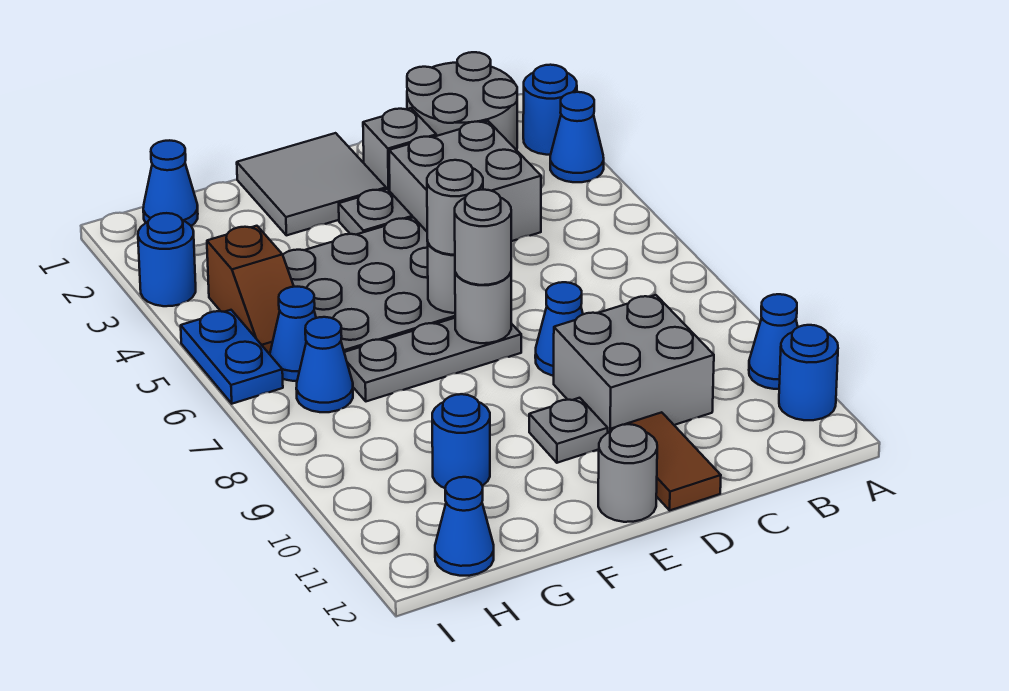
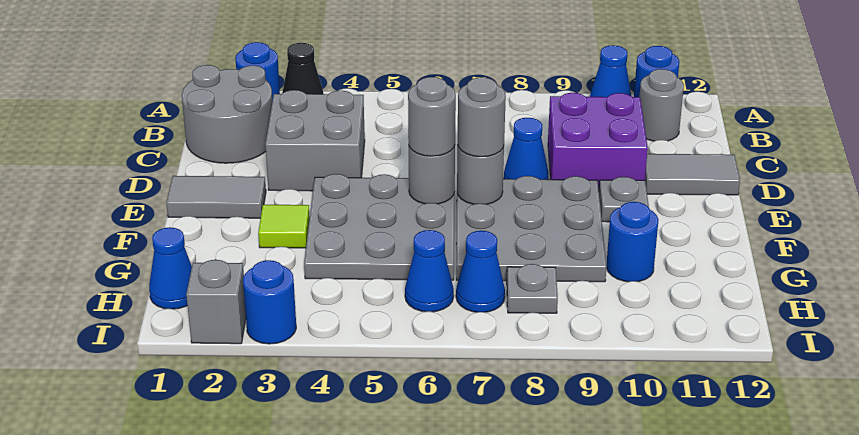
blue 1x1 cone [550,92,604,182] -> black 1x1 cone [282,43,324,94]
grey 2x2 brick [554,295,714,433] -> purple 2x2 brick [548,93,648,190]
grey 1x1 brick [363,108,436,191] -> grey 1x1 brick moved to [186,260,246,344]
brown 1x2 tile [612,412,721,510] -> grey 1x2 tile [645,154,740,195]
grey 2x2 tile [237,133,386,235] -> grey 1x2 tile [166,176,266,218]
grey 1x1 plate [339,189,412,235] -> grey 1x1 plate moved to [507,264,558,313]
grey 1x3 plate [344,318,521,401] -> grey 3x3 plate [456,176,607,282]
grey 1x1 round brick [598,424,657,522] -> grey 1x1 round brick moved to [639,69,684,141]
none -> lime 1x1 tile [258,205,310,248]
brown 1x2 slope [207,226,294,353] -> none
blue 1x1 cone [435,477,494,576] -> none
blue 1x2 plate [181,310,283,404] -> none

